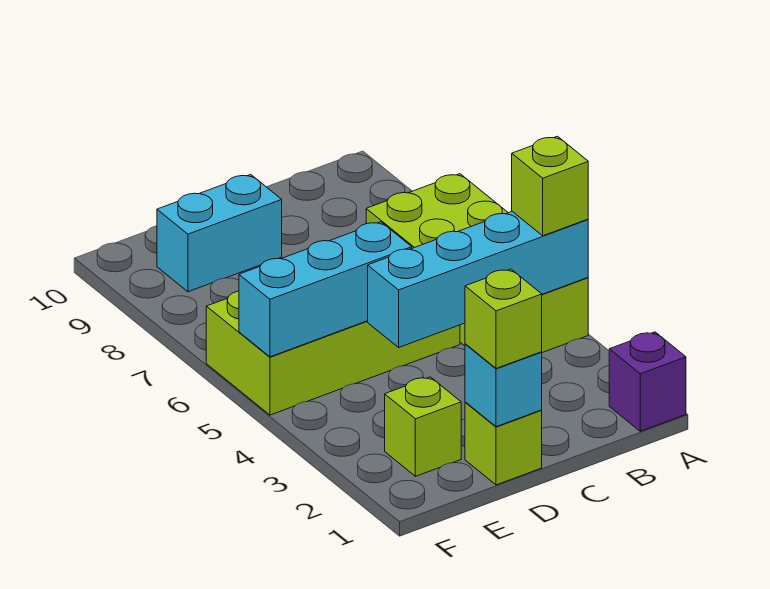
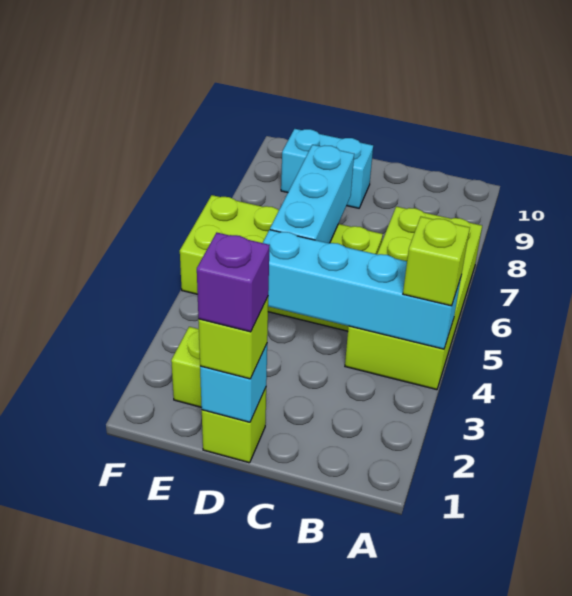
purple 1x1 brick [609,332,686,431] -> purple 1x1 brick moved to [197,233,270,332]
cyan 1x3 brick [239,222,412,357] -> cyan 1x3 brick turned to [270,145,354,243]

